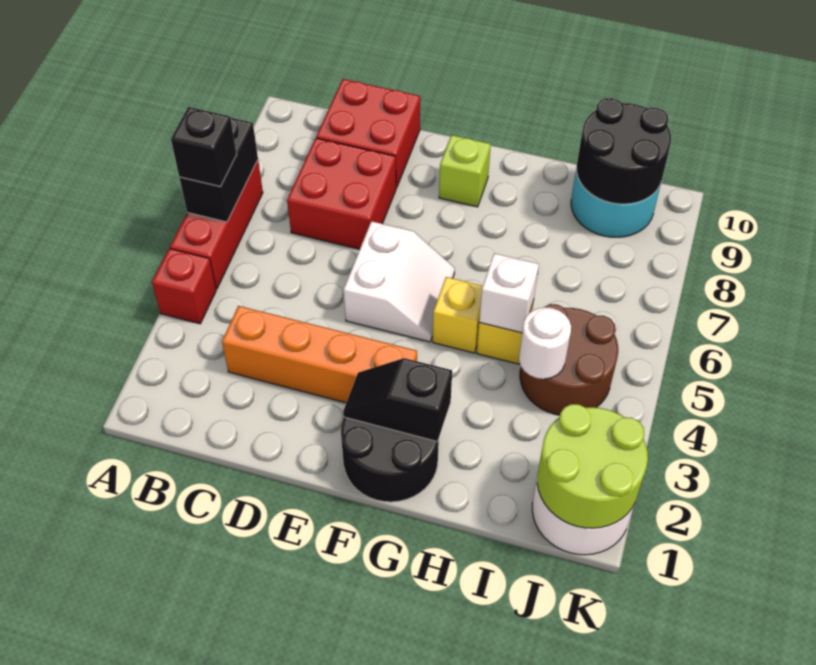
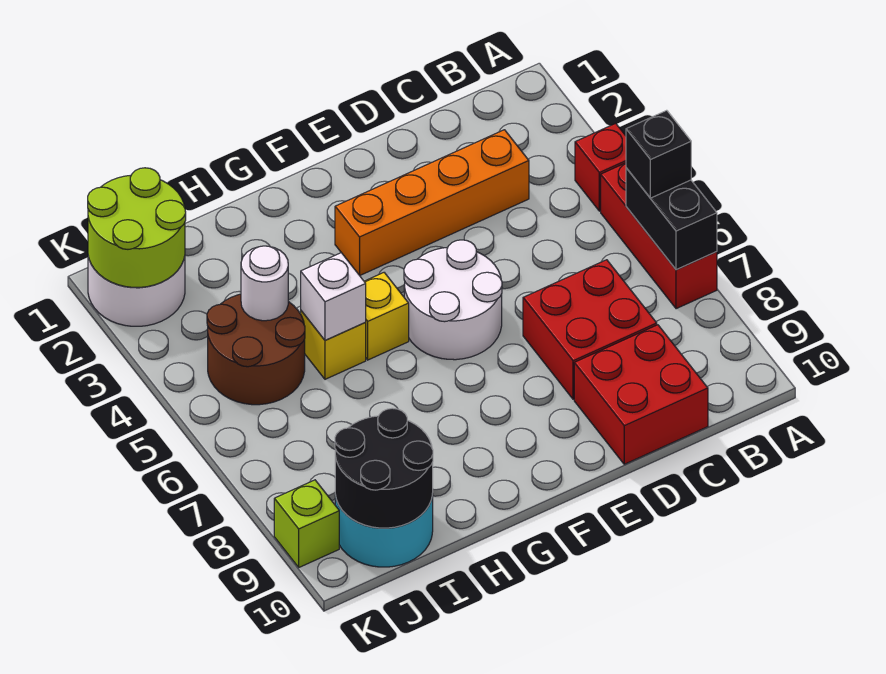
white 2x2 slope [344,221,455,342] -> white 2x2 round brick [404,240,502,360]
black 2x2 round brick [341,417,439,502] -> none
black 1x2 slope [343,358,452,442] -> none
lime 1x1 brick [439,135,491,207] -> lime 1x1 brick moved to [274,480,339,567]

